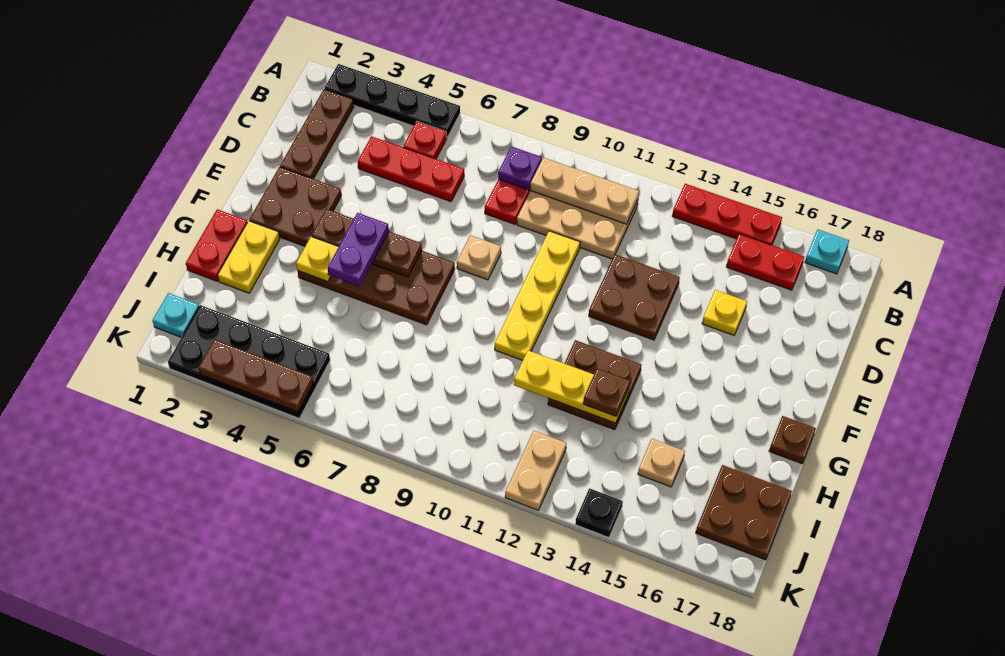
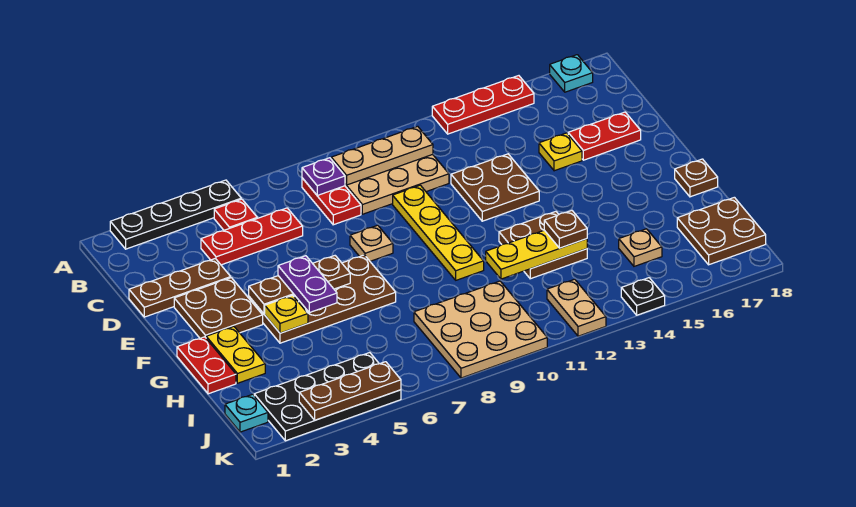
brown 1x3 plate [280,89,354,179] -> brown 1x3 plate turned to [129,258,231,317]
red 1x2 plate [726,234,804,290] -> red 1x2 plate moved to [568,112,641,160]
none -> tan 3x3 plate [414,281,547,378]

